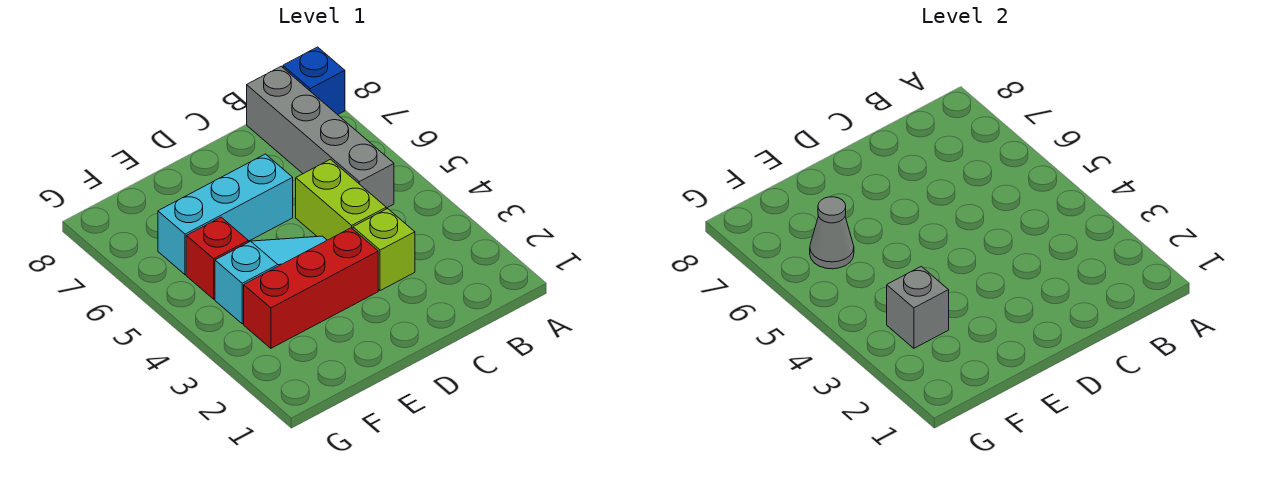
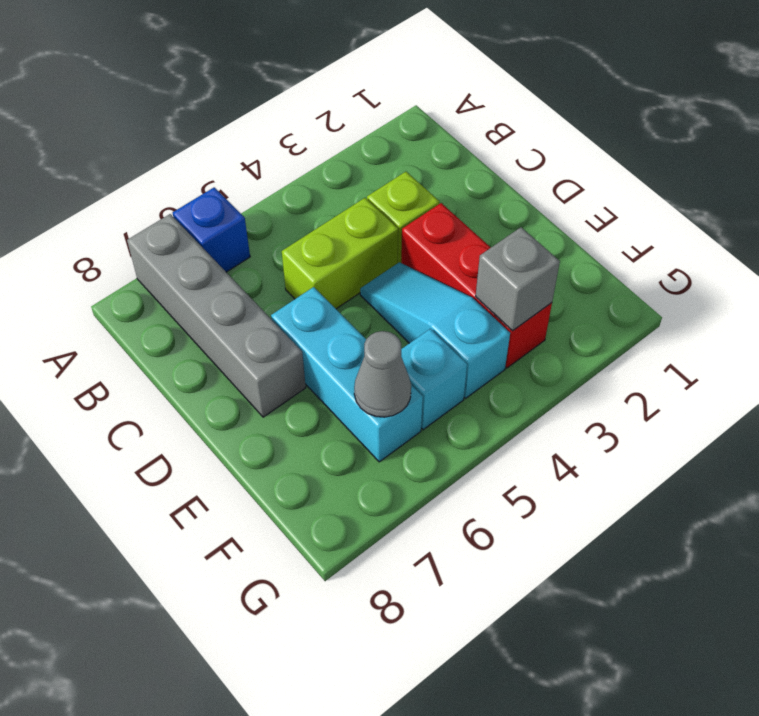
blue 1x1 brick [283,47,345,115] -> blue 1x1 brick moved to [173,187,250,272]
grey 1x4 brick [247,66,394,208] -> grey 1x4 brick turned to [127,214,306,417]
red 1x1 brick [186,217,248,299] -> cyan 1x1 brick [401,329,467,430]

